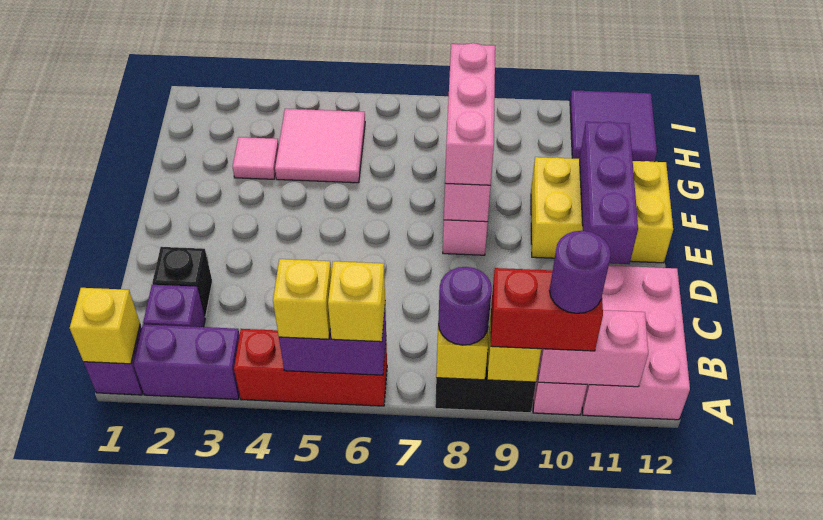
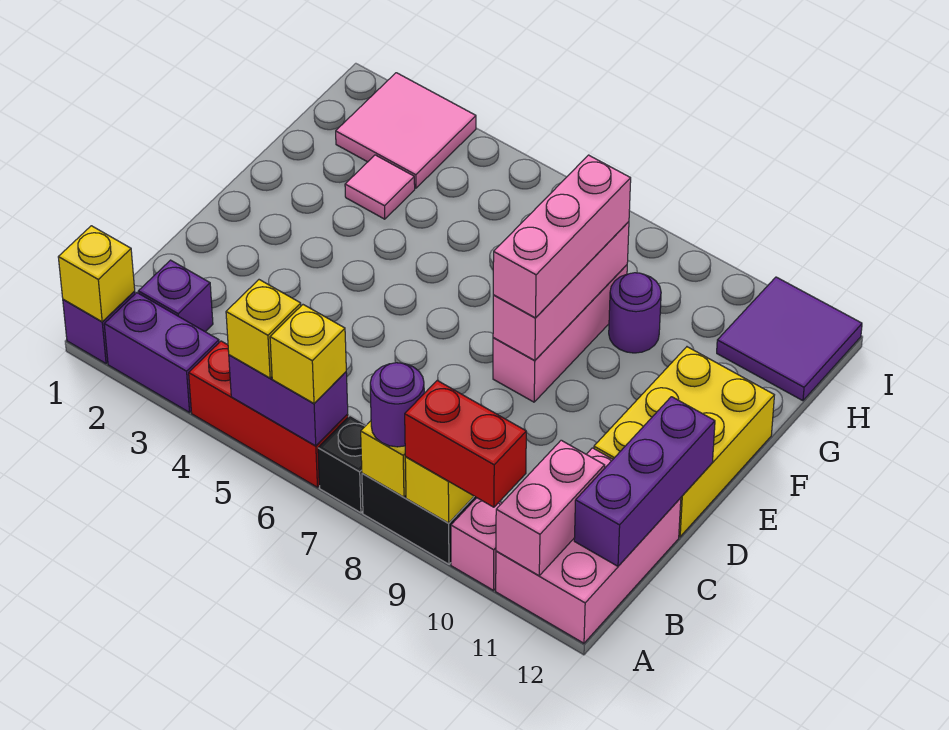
pink 1x2 brick [538,310,648,387] -> pink 1x2 brick turned to [496,440,605,576]
purple 1x1 round brick [550,231,611,313] -> purple 1x1 round brick moved to [609,273,661,353]
black 1x1 brick [152,247,212,317] -> black 1x1 brick moved to [318,416,366,513]
purple 1x3 brick [580,122,638,264] -> purple 1x3 brick moved to [574,397,715,566]
yellow 2x3 brick [531,157,673,263] -> yellow 2x3 brick turned to [594,347,774,537]
pink 2x2 tile [275,109,365,183] -> pink 2x2 tile moved to [336,73,476,188]

